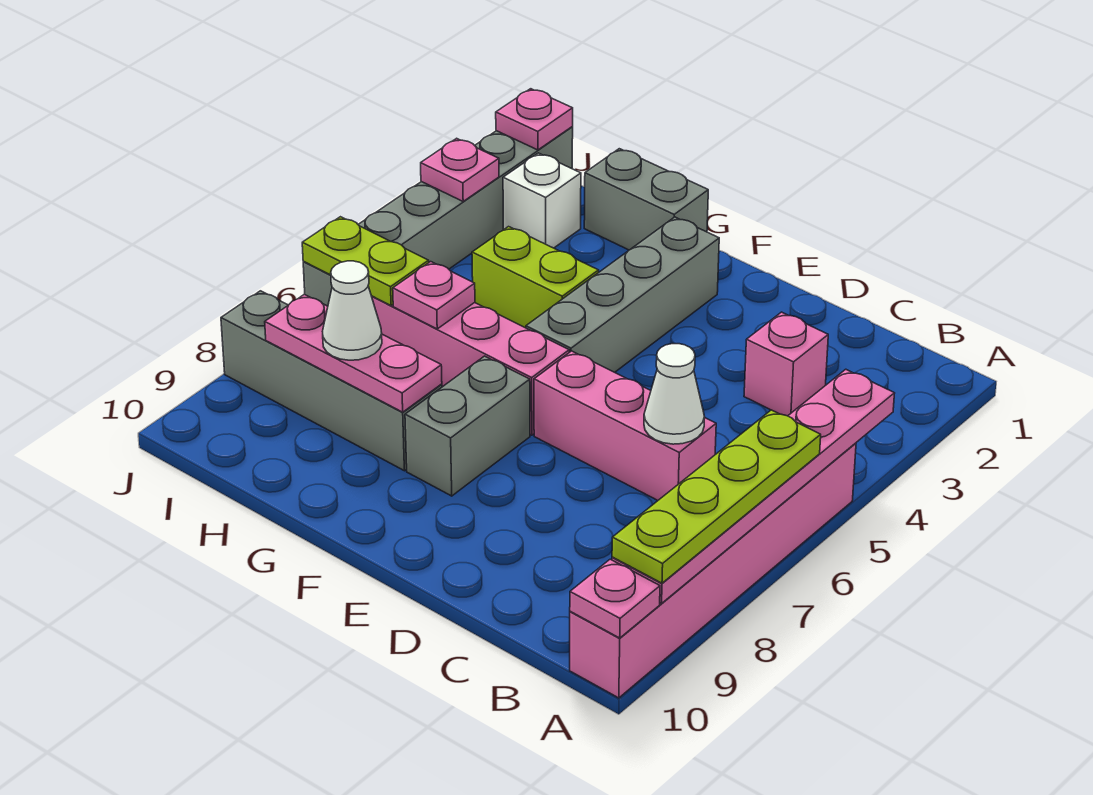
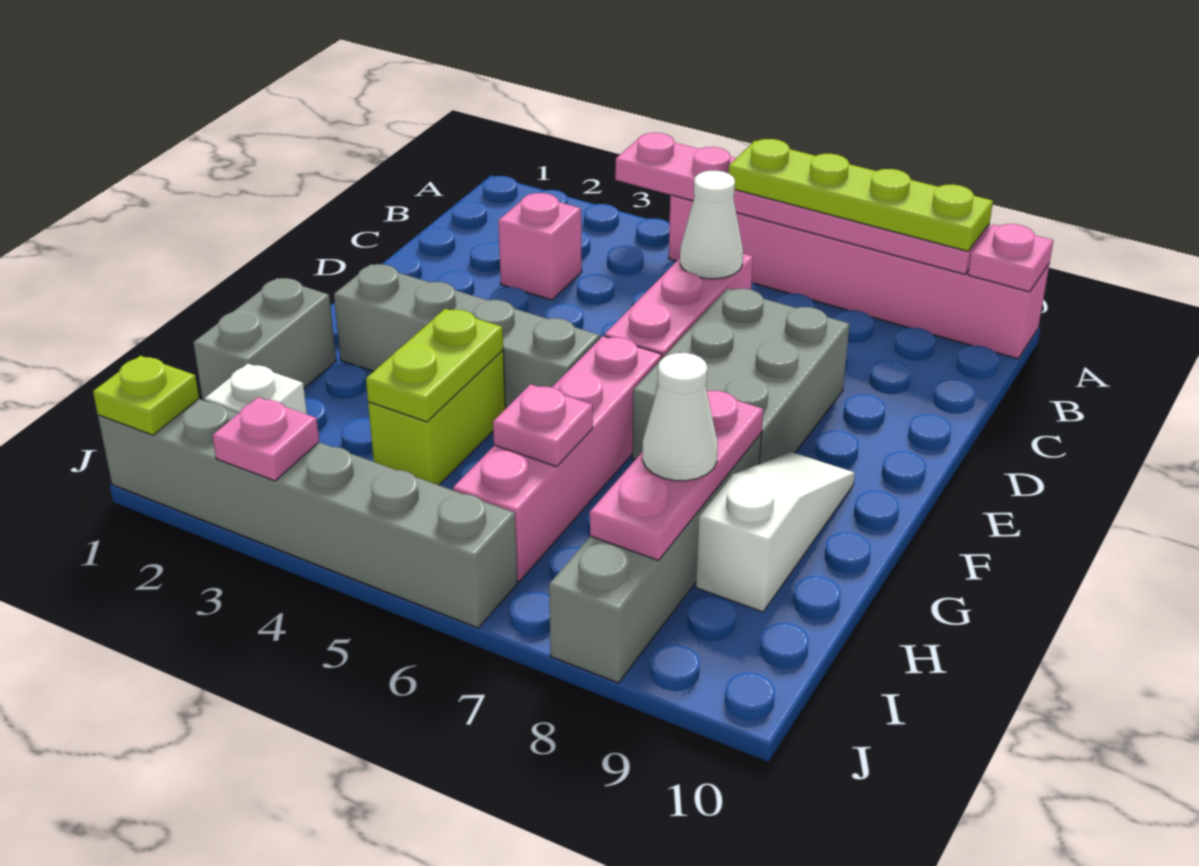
grey 1x2 brick [405,356,530,496] -> grey 2x3 brick [632,288,850,464]
none -> white 1x3 slope [696,452,855,612]
lime 1x2 plate [302,217,429,306] -> lime 1x2 plate moved to [366,309,503,422]
pink 1x1 plate [496,89,573,150] -> lime 1x1 plate [93,356,199,435]

